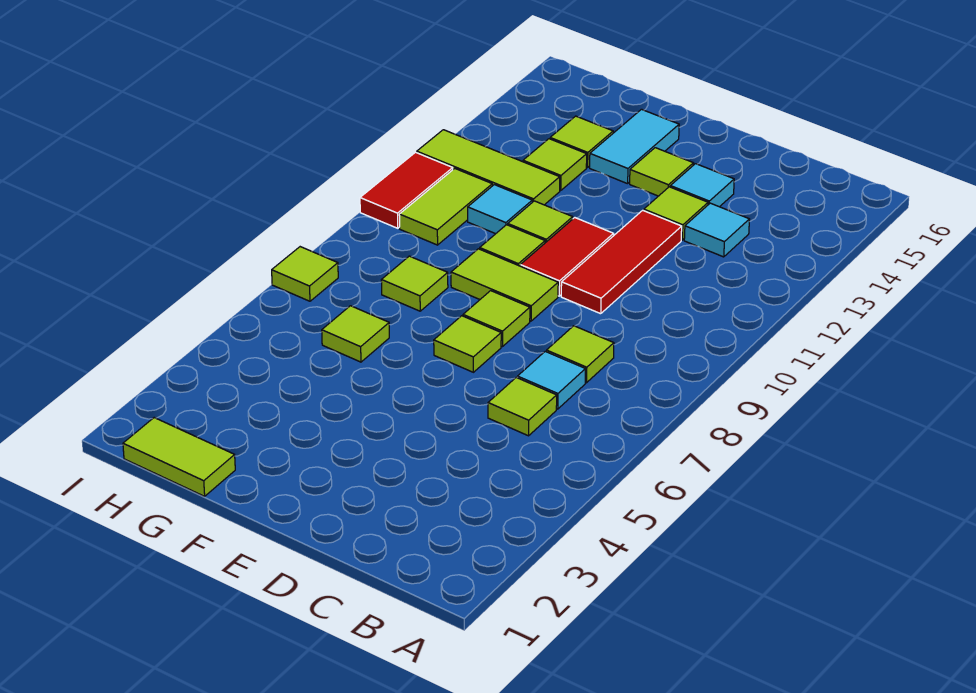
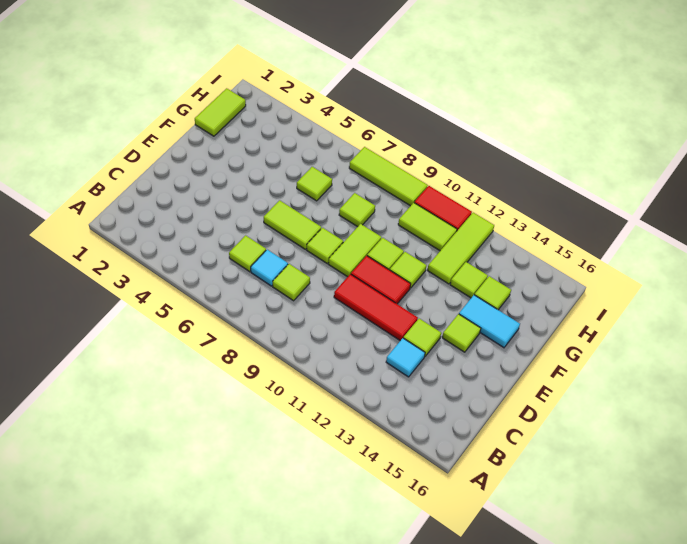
cyan 1x1 tile [670,164,734,207] -> none
lime 1x1 tile [434,316,501,372] -> lime 1x2 tile [264,200,321,249]
cyan 1x1 tile [468,185,532,234] -> none
lime 1x1 tile [272,247,338,301] -> lime 1x3 tile [349,147,428,206]

